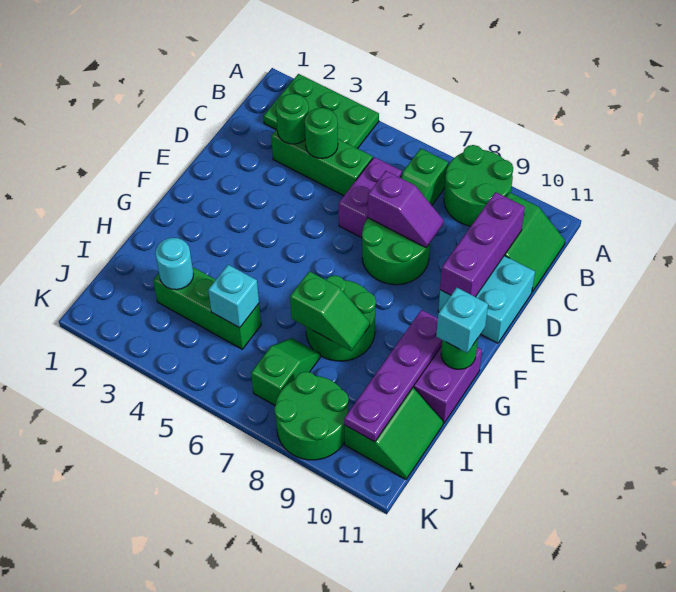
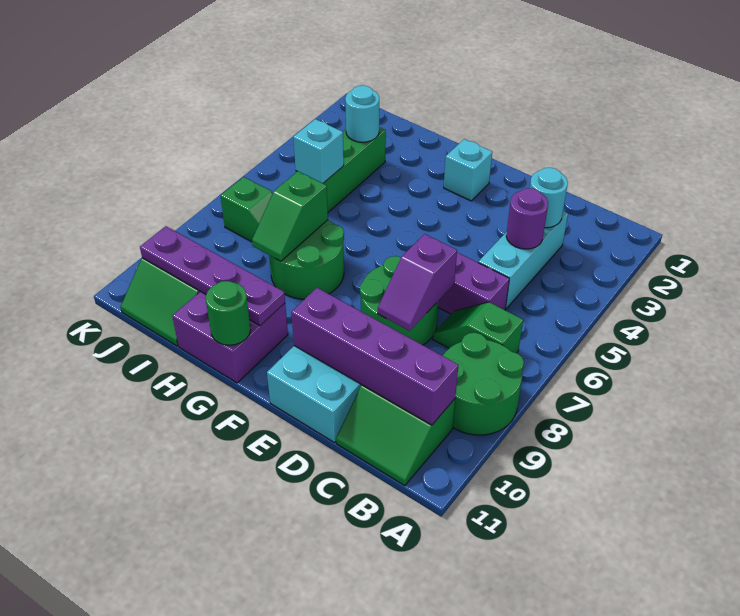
green 2x3 plate [264,74,379,149] -> none
green 1x3 brick [271,129,373,196] -> cyan 1x3 brick [478,211,568,309]
green 1x1 round brick [276,94,309,144] -> cyan 1x1 round brick [530,168,568,228]
green 1x1 round brick [305,108,338,159] -> purple 1x1 round brick [506,188,548,249]
purple 1x3 brick [440,192,525,297] -> purple 1x4 brick [291,288,458,425]
cyan 1x1 brick [436,288,488,353] -> cyan 1x1 brick moved to [444,139,492,201]
green 2x2 round brick [274,371,349,460] -> none

